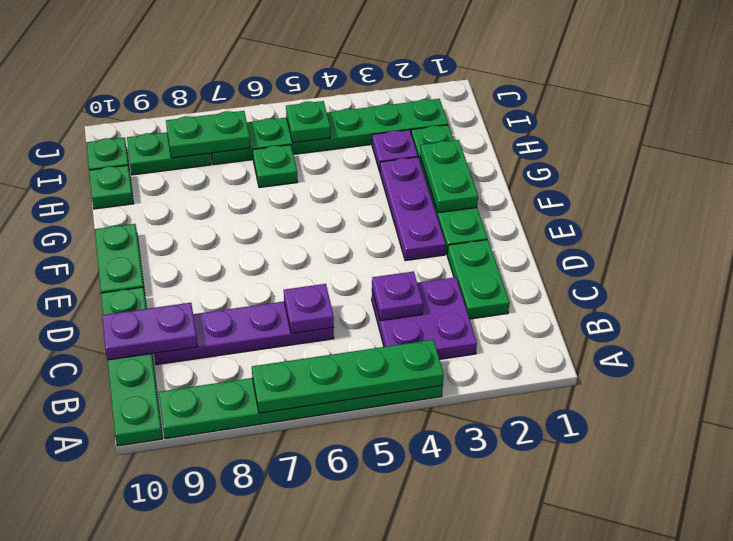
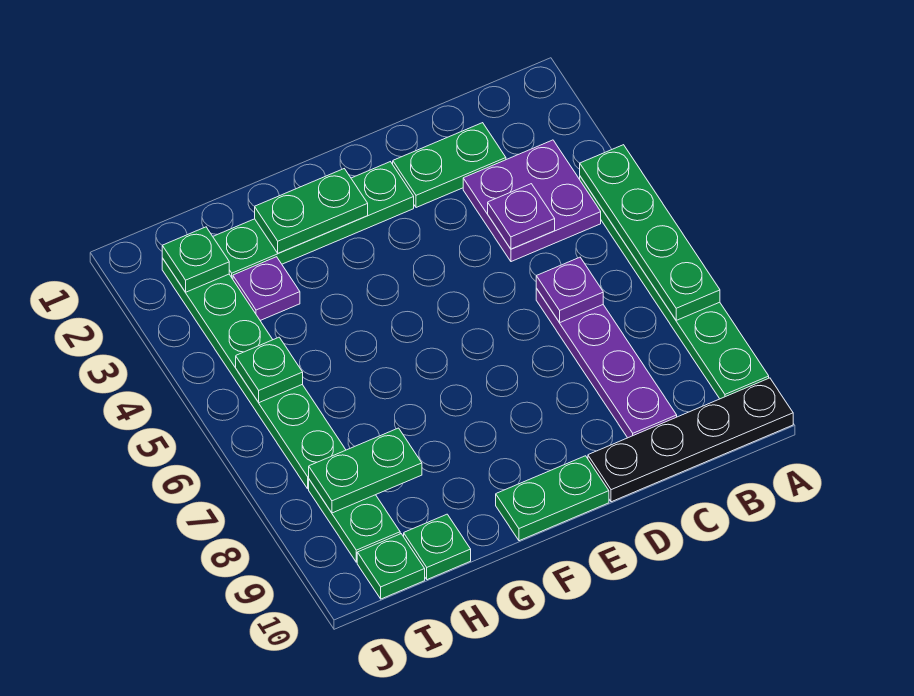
green 1x4 plate [101,287,163,446] -> black 1x4 plate [588,378,793,502]
purple 1x2 plate [102,303,198,360] -> none
purple 1x3 plate [380,157,446,261] -> none
green 1x1 plate [253,145,297,188] -> green 1x1 plate moved to [162,227,229,292]
green 1x2 plate [166,111,250,158] -> green 1x2 plate turned to [309,428,422,513]

